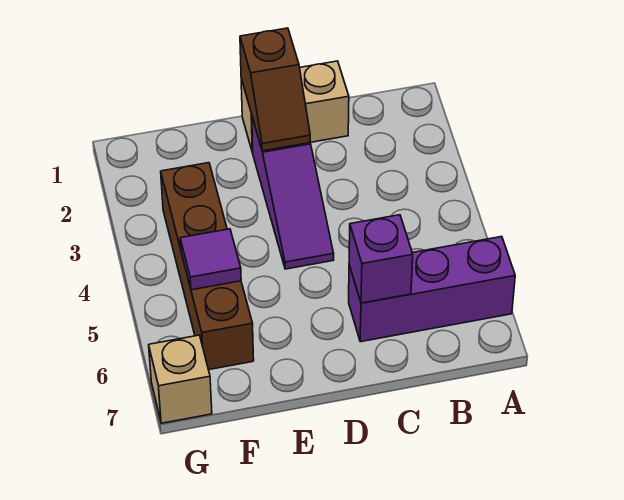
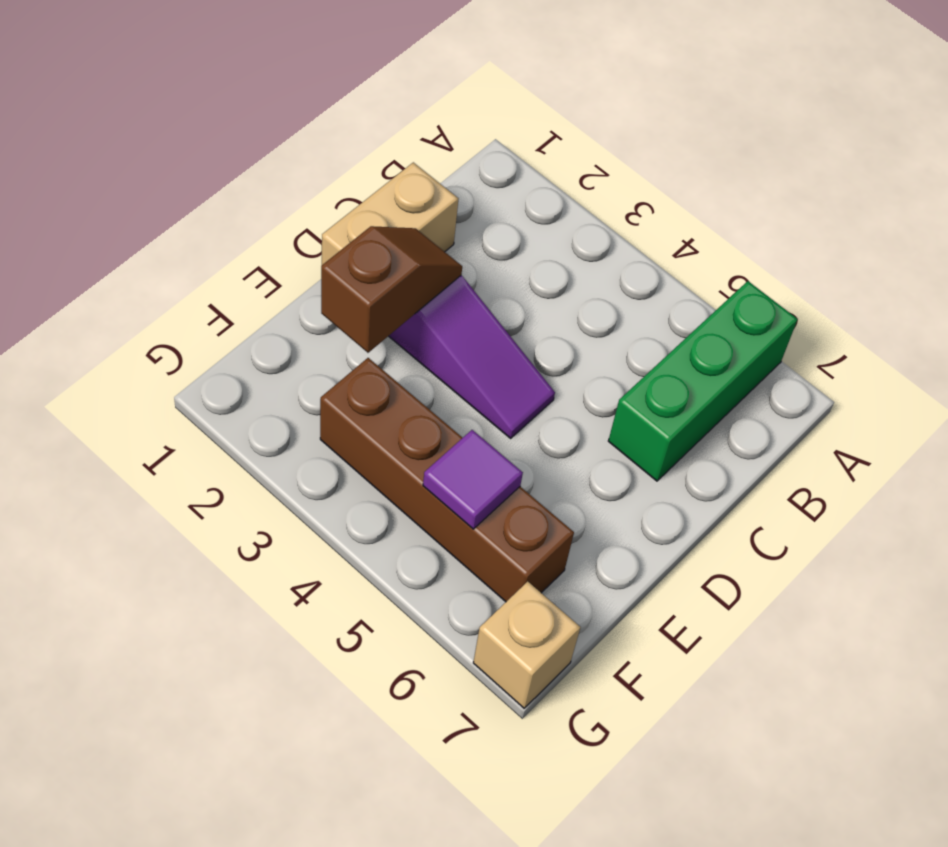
purple 1x3 brick [349,237,515,342] -> green 1x3 brick [608,281,797,481]
purple 1x1 brick [349,215,413,303] -> none
brown 1x2 slope [240,28,310,151] -> brown 1x2 slope turned to [321,226,462,353]

